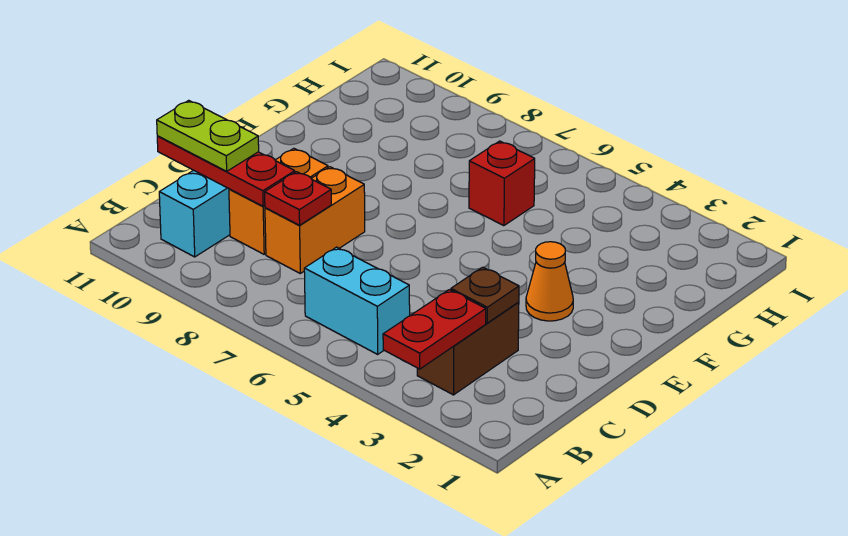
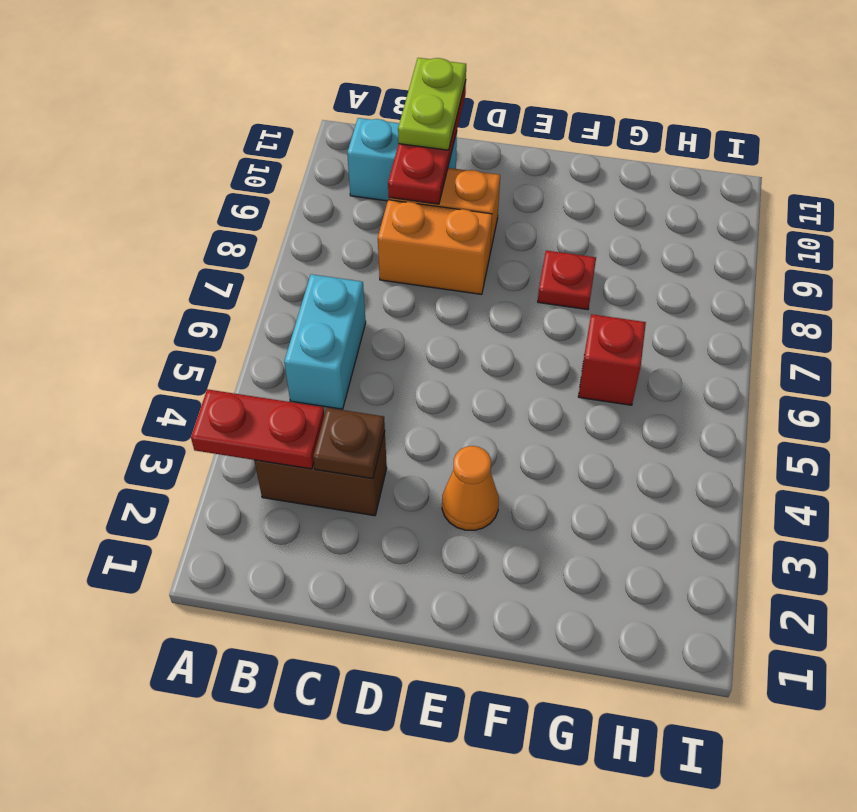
red 1x1 plate [265,172,331,225] -> red 1x1 plate moved to [538,251,596,310]

